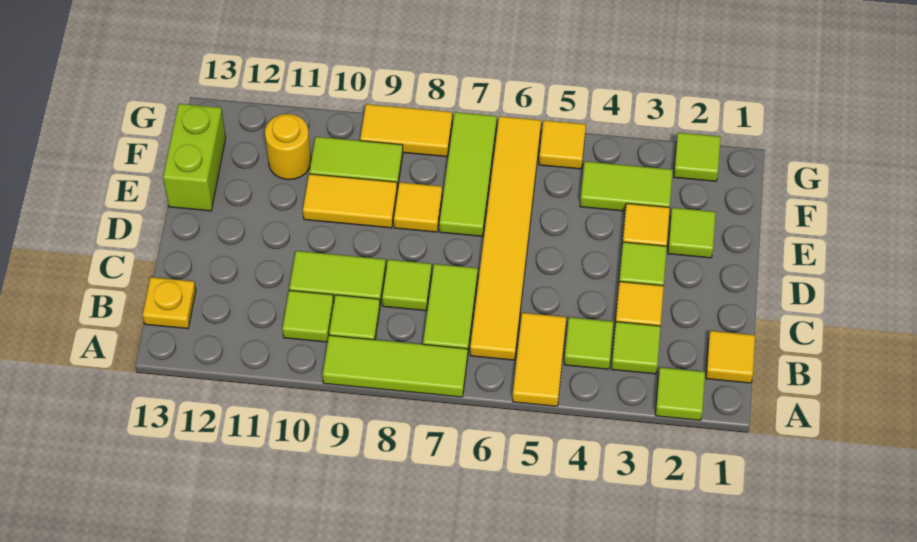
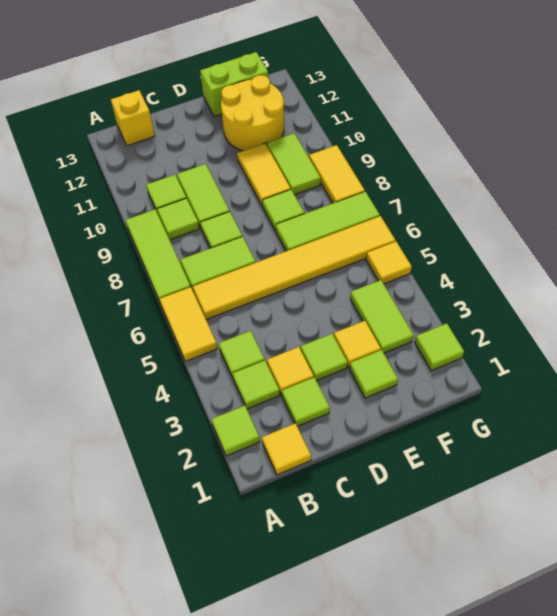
yellow 1x2 tile [512,313,566,406] -> yellow 1x2 tile turned to [159,287,217,361]
yellow 1x1 plate [143,277,196,329] -> yellow 1x1 brick [111,90,155,146]
none -> lime 1x1 tile [282,377,330,426]
yellow 1x1 tile [394,182,442,232] -> lime 1x1 tile [262,190,304,231]
yellow 1x1 round brick [265,114,311,180] -> yellow 2x2 round brick [221,75,284,151]

